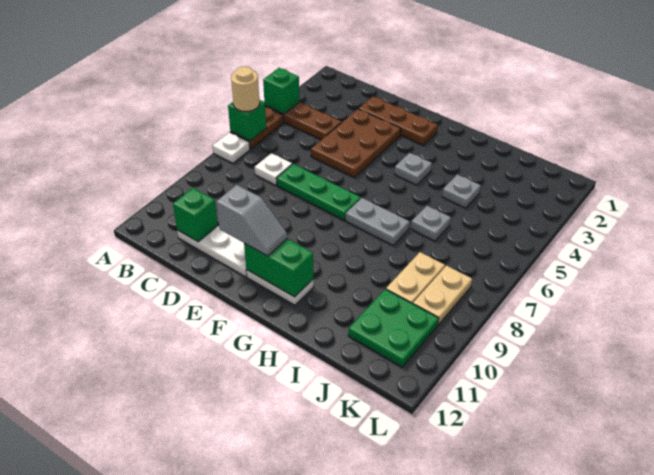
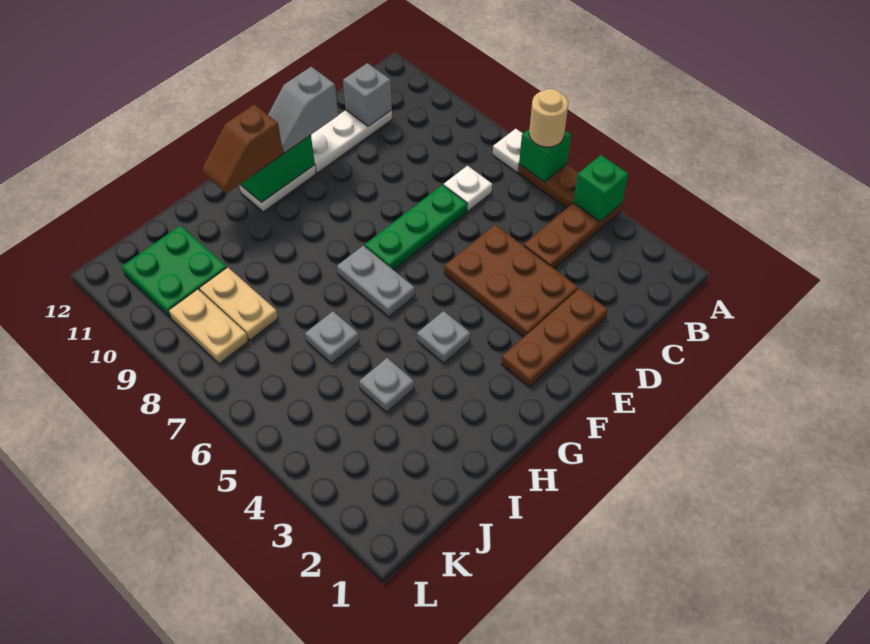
green 1x1 brick [173,188,218,242] -> grey 1x1 brick [343,63,392,126]
grey 1x2 plate [346,198,410,245] -> grey 1x2 plate turned to [337,246,415,317]
none -> brown 1x2 slope [202,104,283,193]

